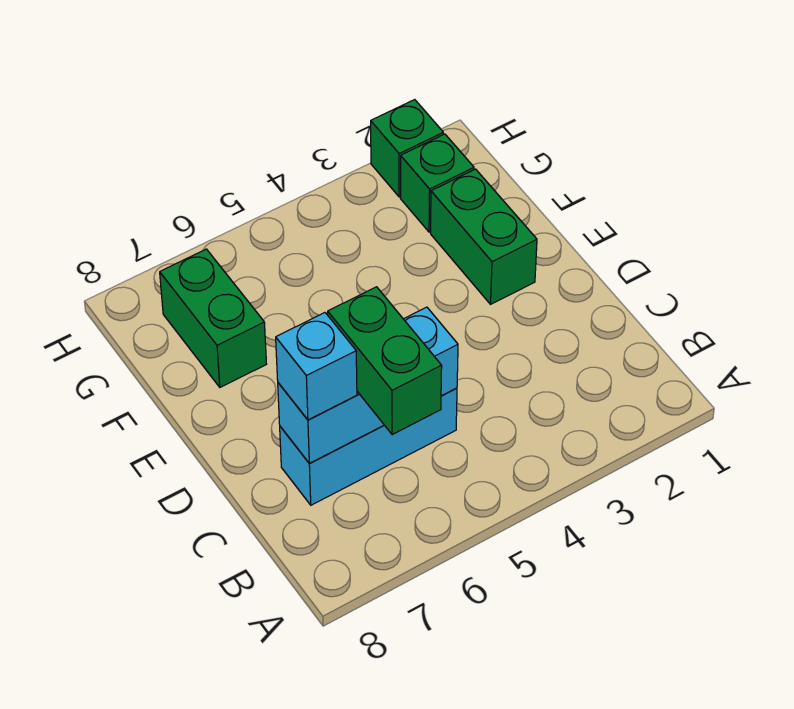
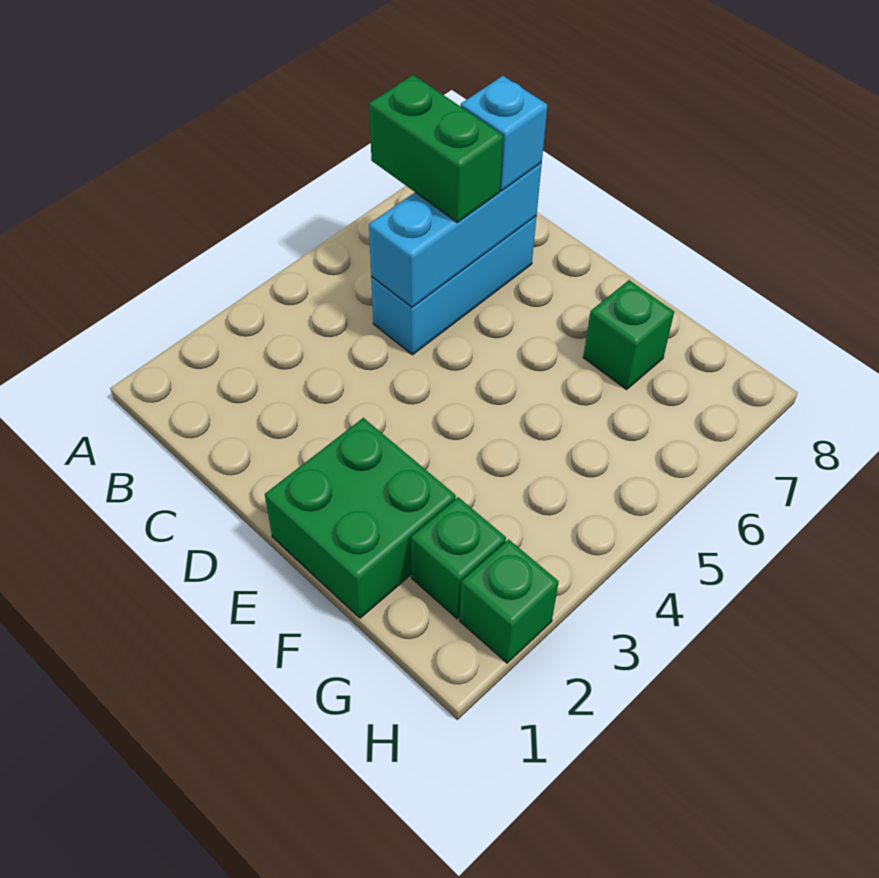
green 1x2 brick [431,169,537,304] -> green 2x2 brick [265,418,456,618]
green 1x2 brick [160,249,266,387] -> green 1x1 brick [583,280,674,389]

